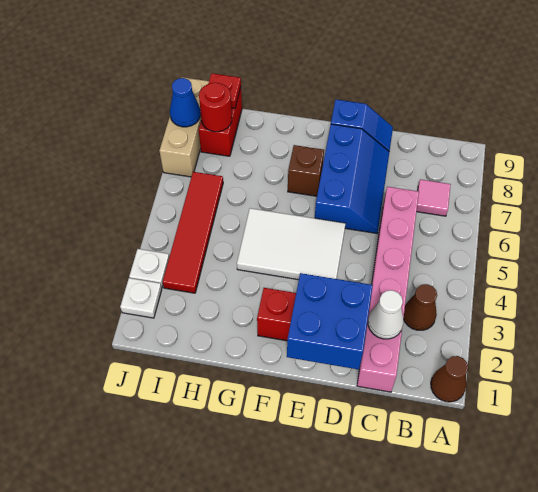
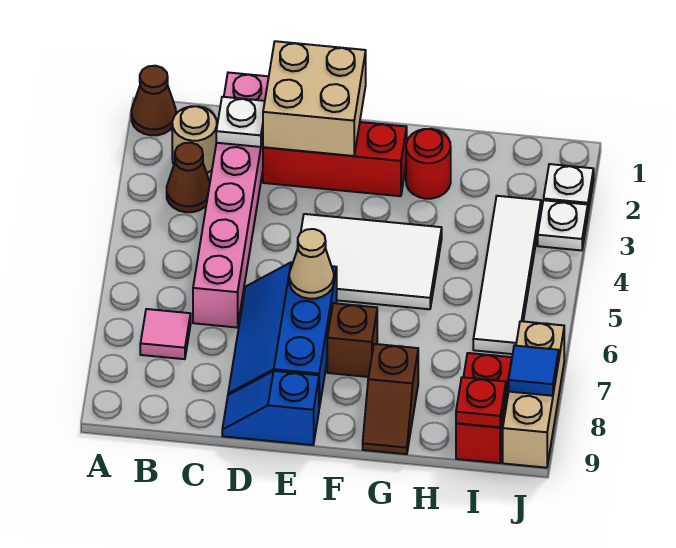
none -> tan 1x1 round brick [172,106,217,173]
white 1x1 cone [368,290,404,339] -> white 1x1 plate [216,97,265,147]
blue 2x2 brick [287,273,373,370] -> tan 2x2 brick [263,41,366,156]
none -> tan 1x1 cone [289,229,334,299]
none -> brown 1x2 slope [363,344,418,454]
red 1x4 tile [163,172,223,293] -> white 1x4 tile [473,196,541,354]
red 1x1 round brick [199,83,232,132] -> red 1x1 round brick moved to [406,129,451,199]
blue 1x1 cone [170,78,201,127] -> blue 1x1 tile [509,346,559,396]

